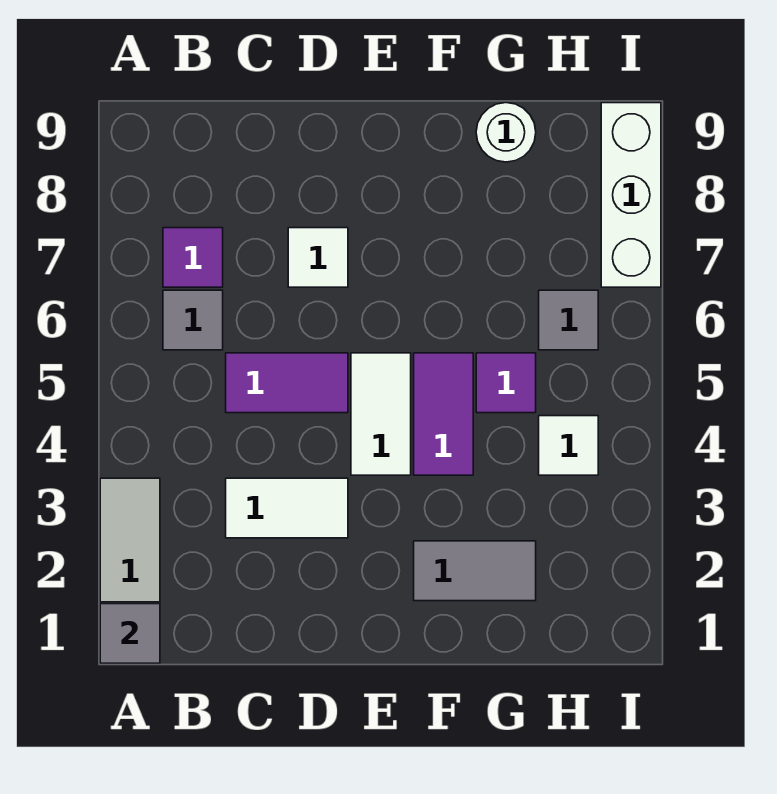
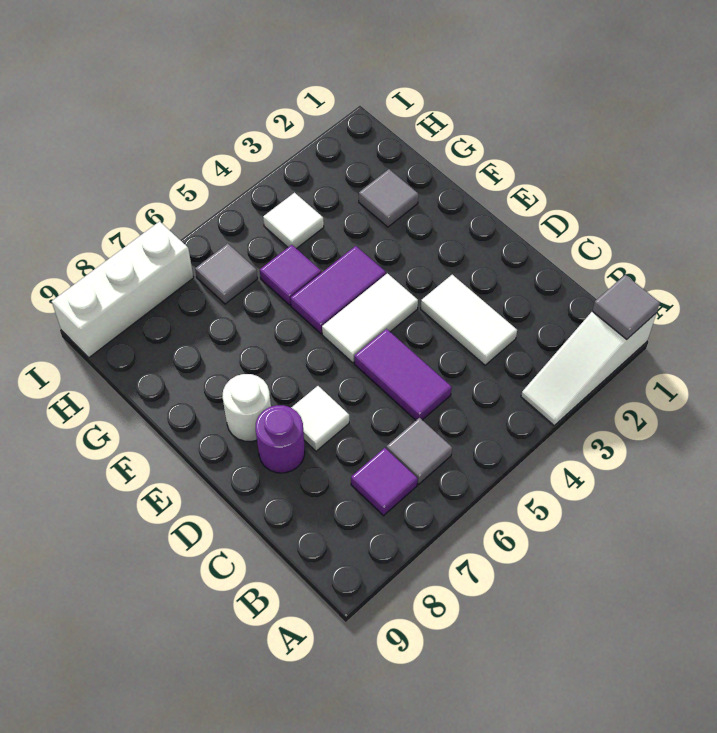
none -> purple 1x1 round brick [255,405,305,473]
grey 1x2 tile [414,541,536,601] -> grey 1x1 tile [359,169,418,227]
white 1x1 round brick [476,103,536,162] -> white 1x1 round brick moved to [223,374,271,441]

